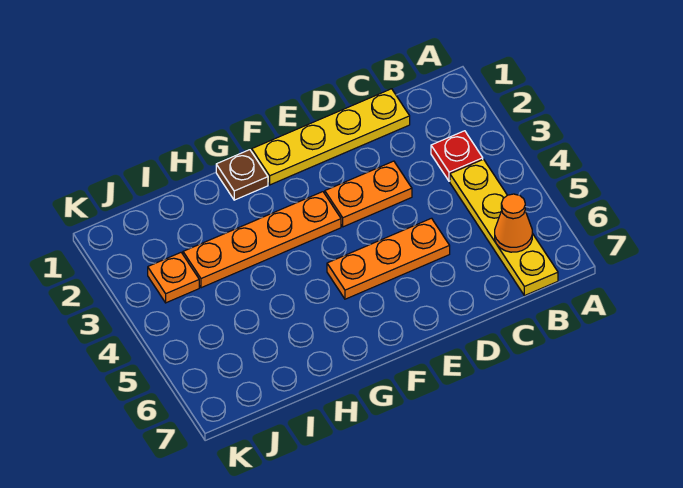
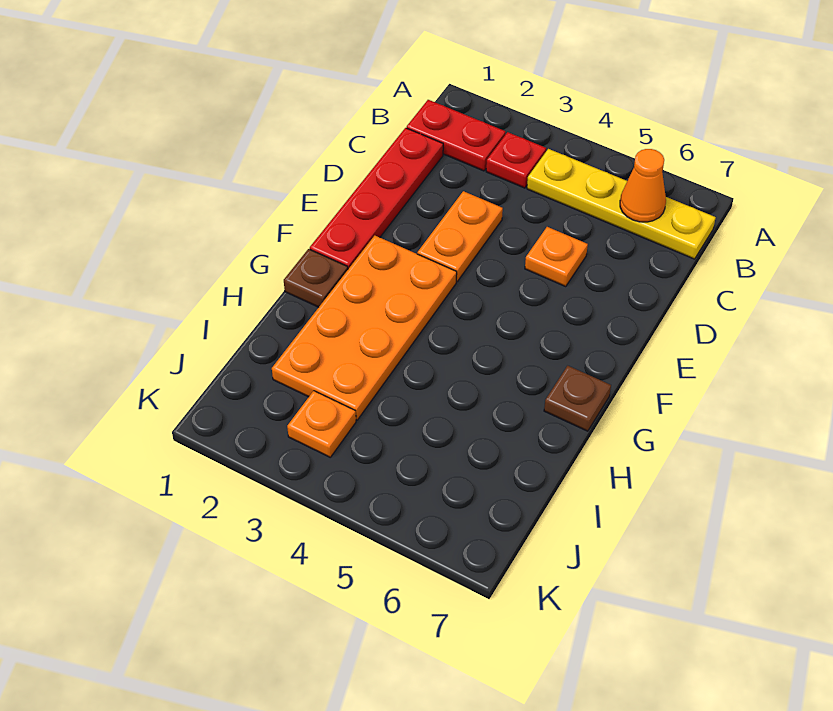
none -> red 1x2 plate [407,100,505,171]
yellow 1x4 plate [252,89,410,185] -> red 1x4 plate [310,128,443,269]
orange 1x3 plate [327,218,450,299] -> orange 1x1 plate [525,227,588,286]
orange 1x4 plate [183,192,341,288] -> orange 2x4 plate [272,236,457,420]
none -> brown 1x1 plate [544,366,611,431]

